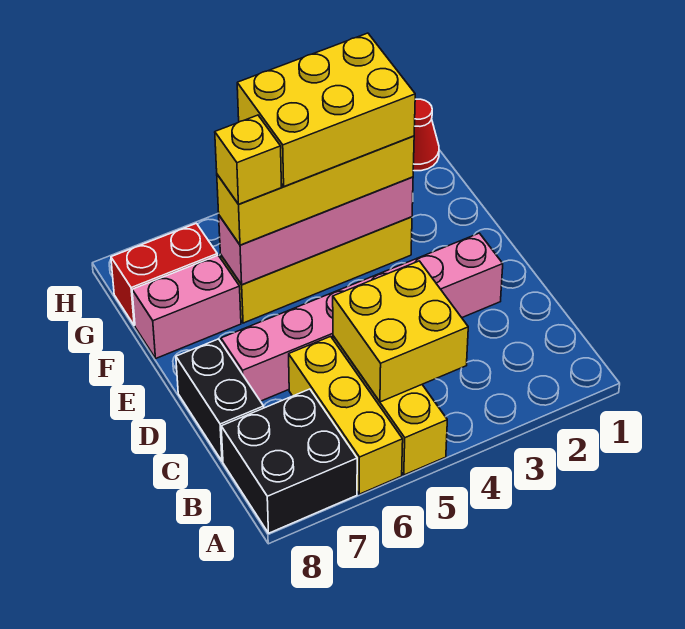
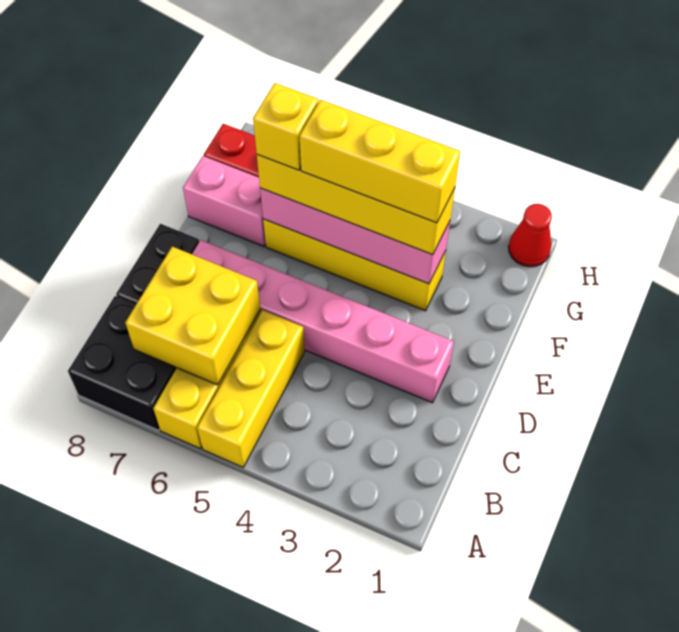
yellow 2x2 brick [333,261,468,402] -> yellow 2x2 brick moved to [125,247,260,385]
yellow 2x3 brick [237,33,415,186] -> yellow 1x3 brick [300,100,460,223]

